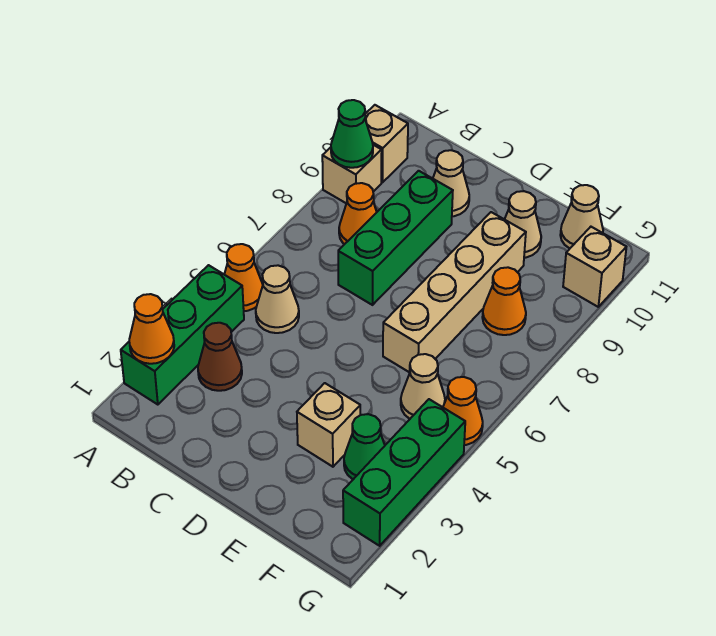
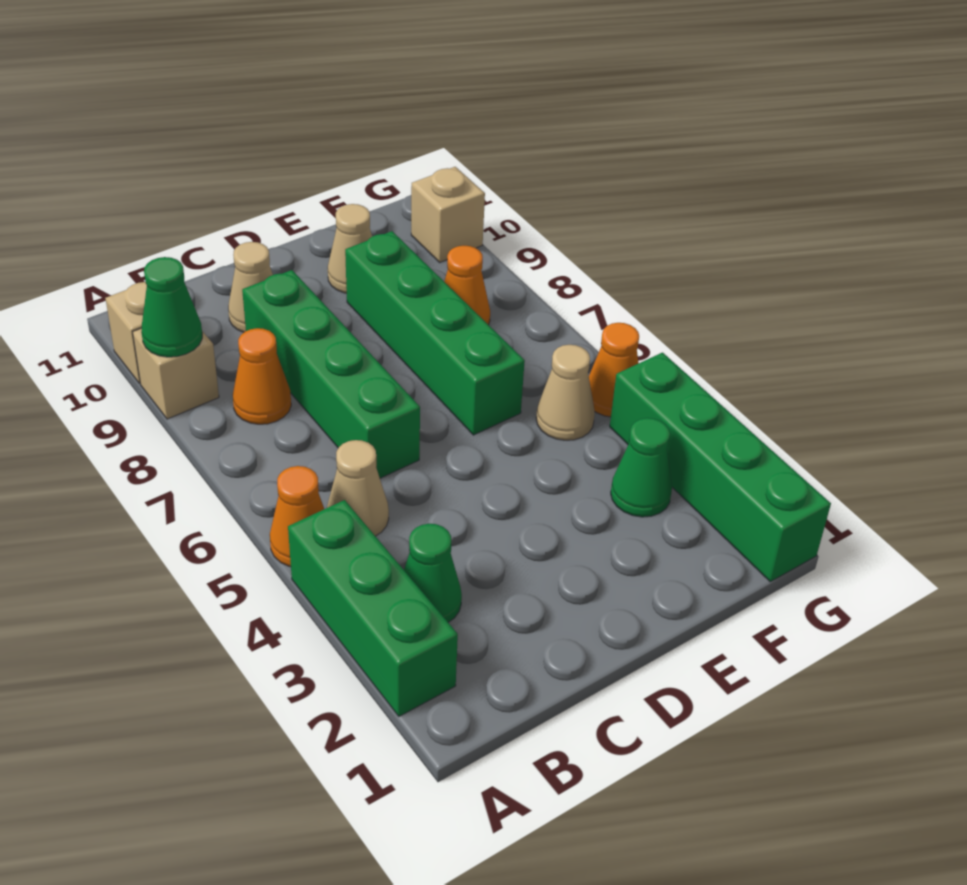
orange 1x1 cone [129,294,174,364] -> none
brown 1x1 cone [198,323,242,391] -> green 1x1 cone [404,523,462,622]
green 1x3 brick [338,171,453,305] -> green 1x4 brick [242,270,420,478]
tan 1x1 brick [297,383,360,467] -> none
tan 1x4 brick [383,212,526,372] -> green 1x4 brick [345,231,525,435]
tan 1x1 cone [560,185,603,249] -> none
green 1x3 brick [343,399,465,546] -> green 1x4 brick [610,353,831,582]

